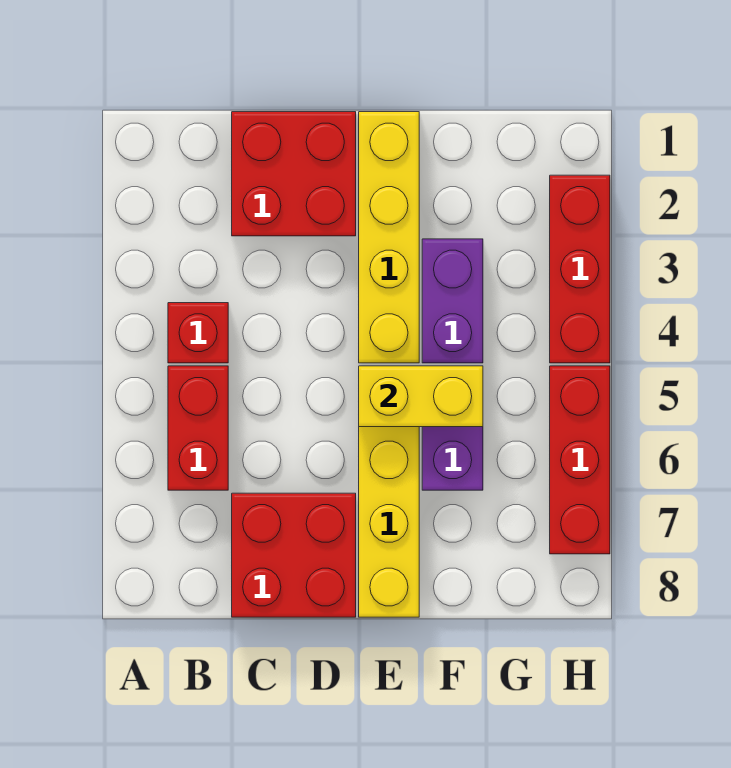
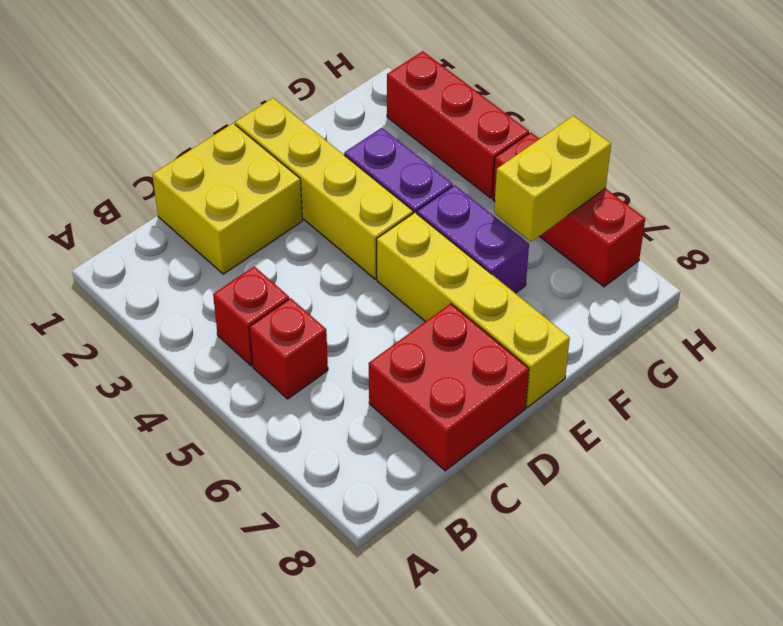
red 1x2 brick [168,366,228,490] -> red 1x1 brick [249,298,328,399]
red 2x2 brick [232,112,356,236] -> yellow 2x2 brick [152,123,303,274]
yellow 1x2 brick [359,366,483,427] -> yellow 1x2 brick moved to [494,116,611,242]

